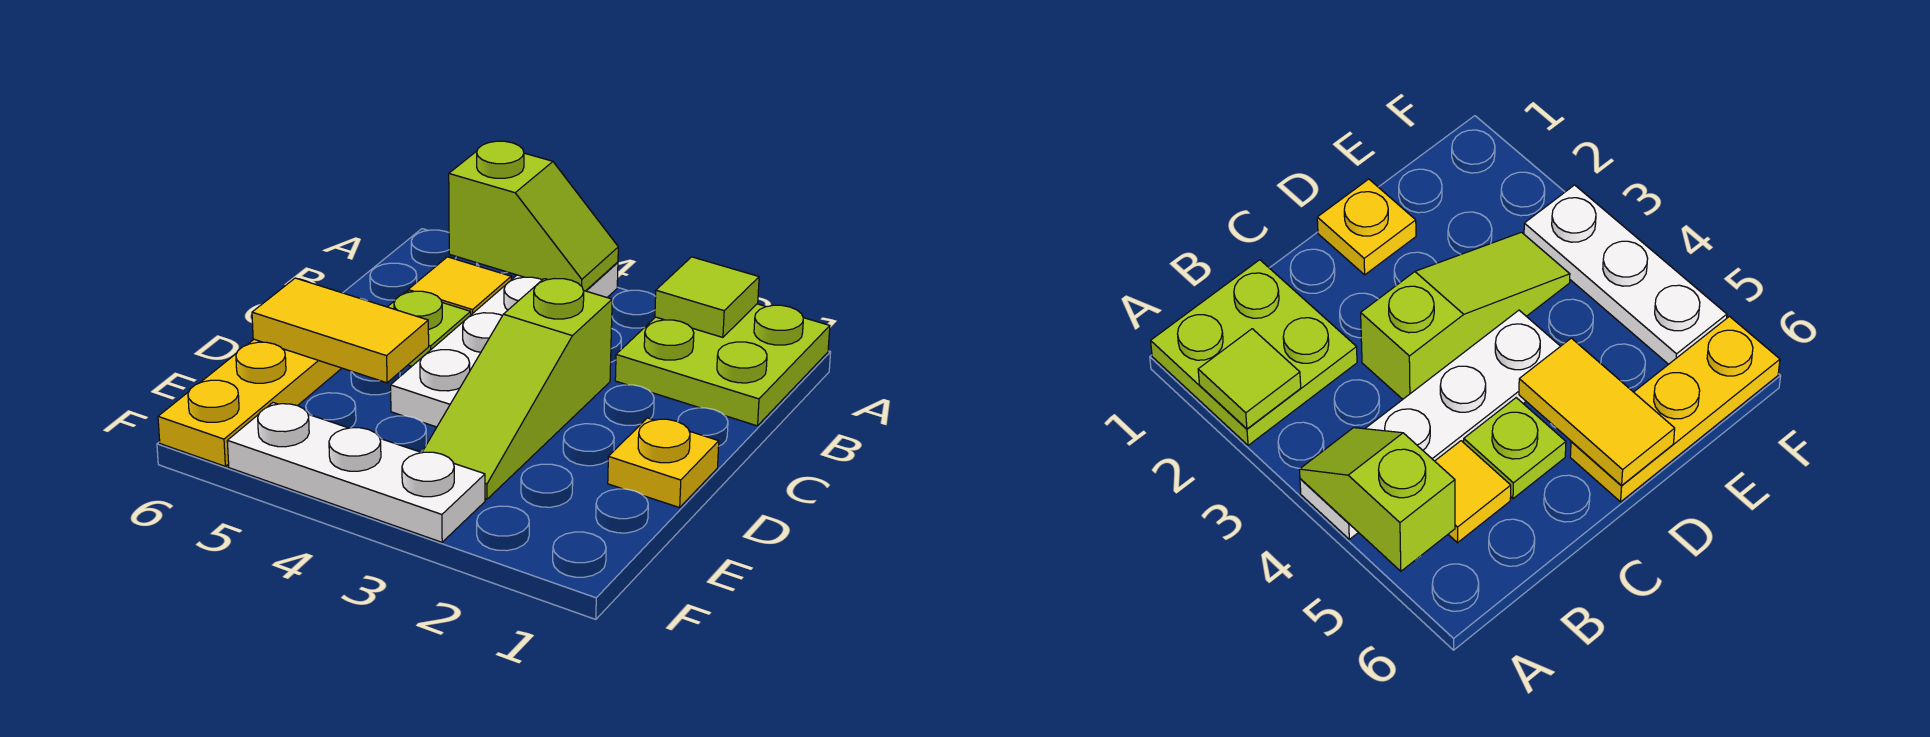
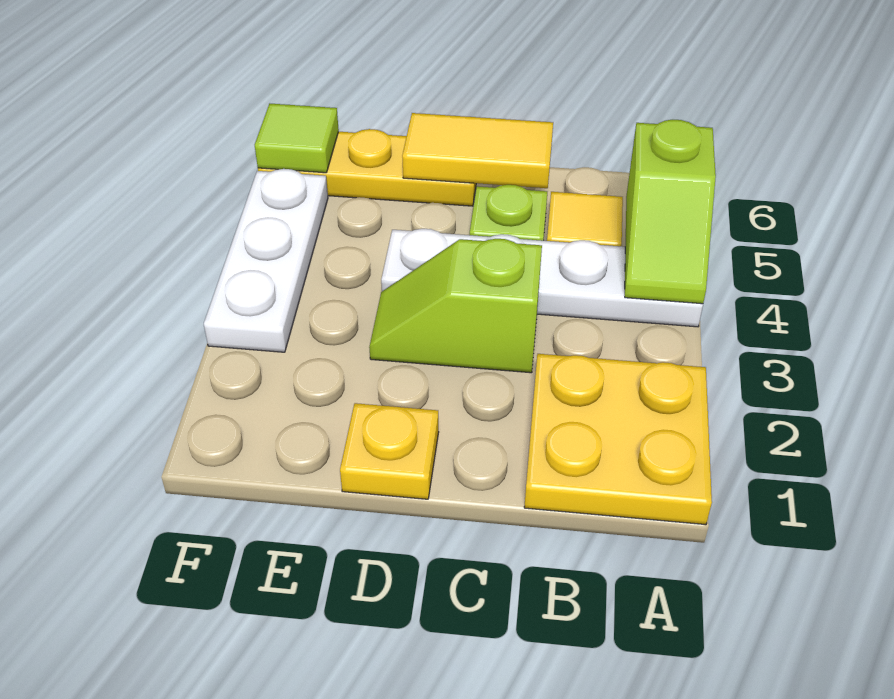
lime 2x2 plate [615,304,830,426] -> yellow 2x2 plate [524,354,712,525]
lime 1x1 tile [655,257,759,337] -> lime 1x1 tile moved to [255,104,339,173]
lime 1x3 slope [422,279,612,499] -> lime 1x2 slope [369,239,542,373]
yellow 1x2 tile [252,278,429,383] -> yellow 1x2 tile turned to [402,113,553,188]

